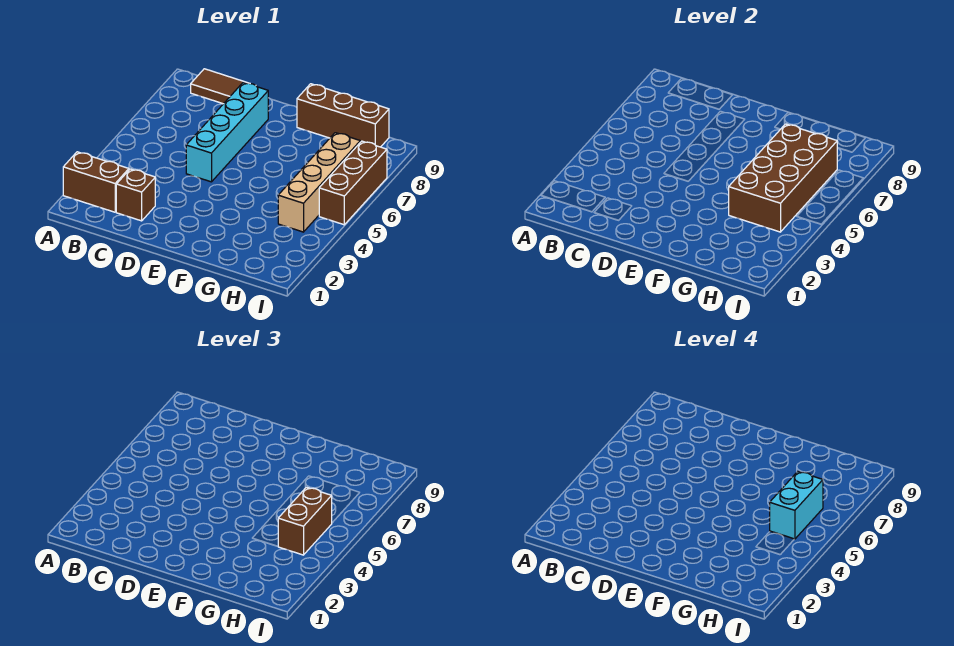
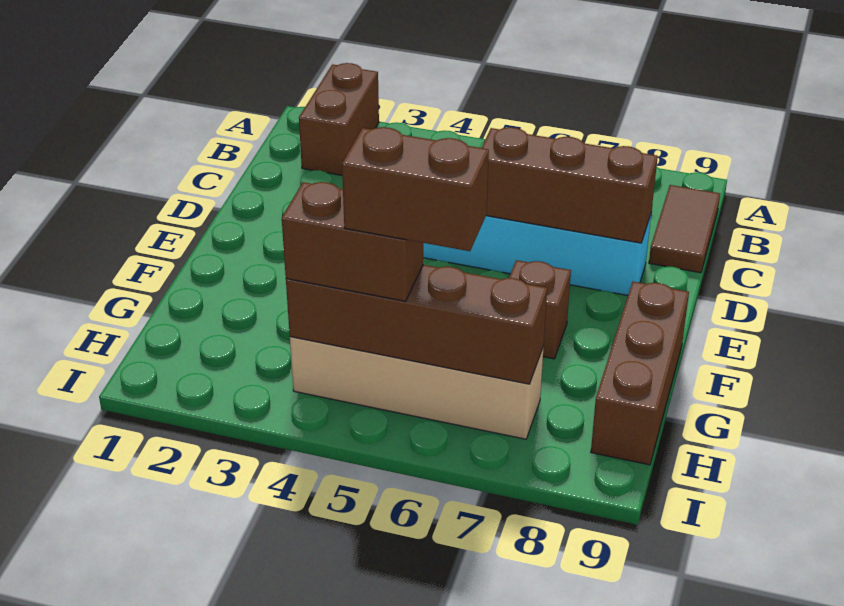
brown 1x1 brick [116,169,155,221] -> brown 1x1 brick moved to [509,260,571,359]
brown 2x4 brick [729,124,837,232] -> brown 1x4 brick [286,265,547,384]
cyan 1x2 brick [770,472,823,539] -> brown 1x2 brick [342,127,489,251]
brown 1x3 brick [319,141,387,225] -> brown 1x3 brick moved to [482,127,658,243]

